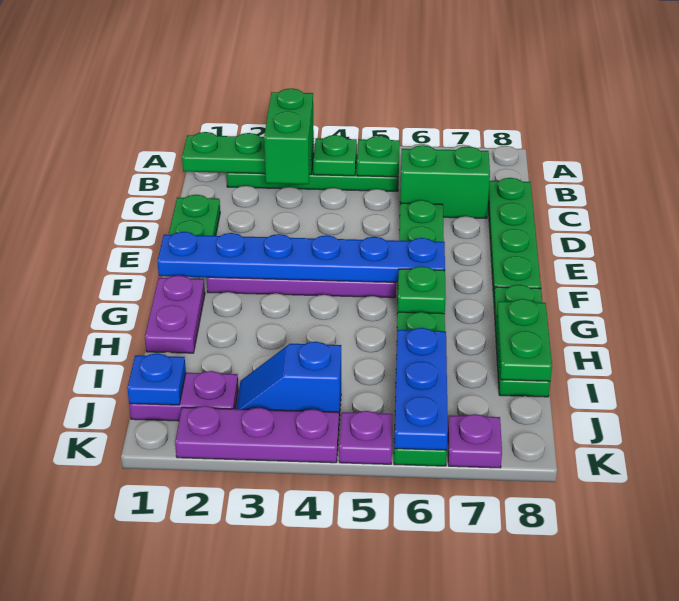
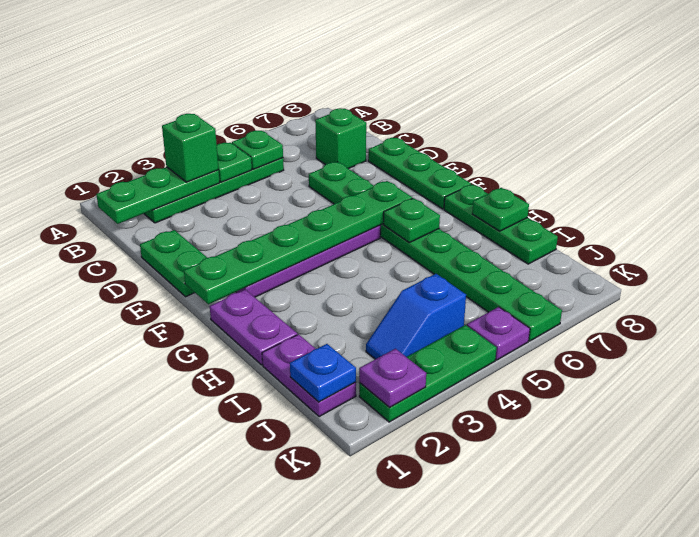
green 1x2 brick [264,88,314,184] -> green 1x1 brick [162,114,219,182]
green 1x2 brick [400,145,490,218] -> green 1x1 brick [315,108,366,169]
green 1x4 plate [488,178,541,297] -> green 1x3 plate [368,138,471,209]
blue 1x6 plate [157,232,445,282] -> green 1x6 plate [184,181,412,304]
green 1x2 plate [497,299,552,381] -> green 1x1 plate [472,188,529,231]
blue 1x3 plate [394,328,448,450] -> none
purple 1x2 plate [129,371,238,421] -> purple 1x2 plate turned to [262,334,356,417]
purple 1x3 plate [175,406,339,463] -> green 1x3 plate [359,325,496,422]
purple 1x1 plate [448,414,502,468] -> purple 1x1 plate moved to [359,349,426,408]

